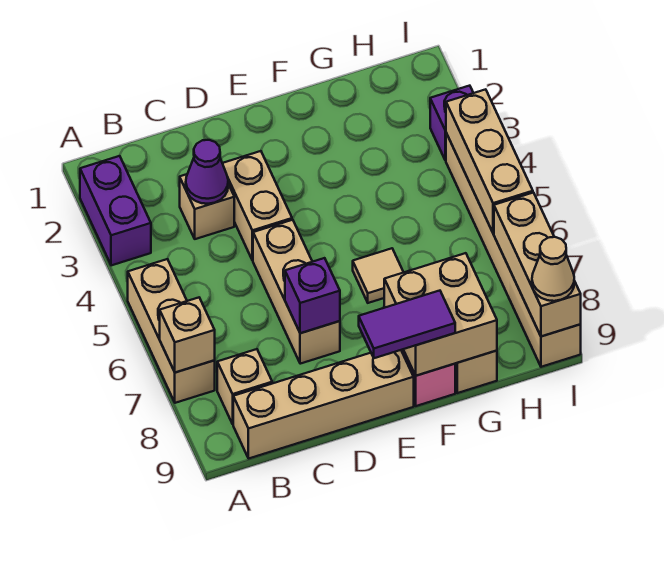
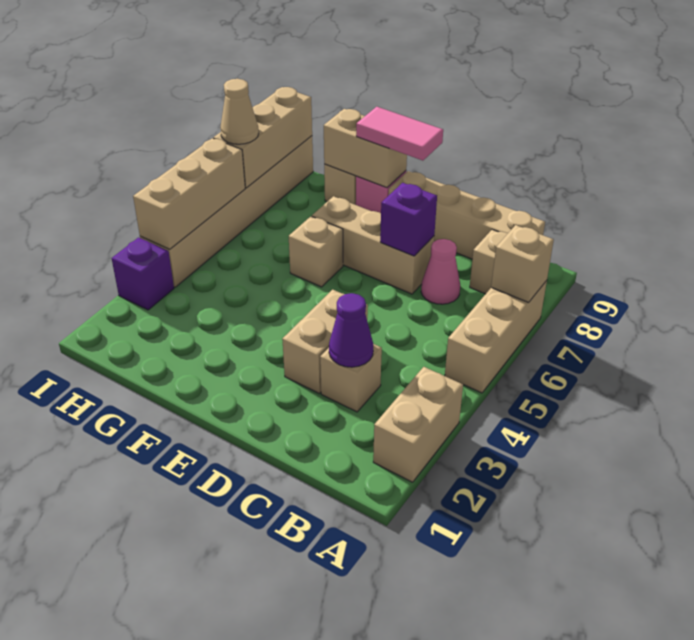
purple 1x2 brick [80,156,151,265] -> tan 1x2 brick [373,367,463,482]
none -> pink 1x1 cone [421,239,460,304]
tan 1x3 brick [253,220,340,364] -> tan 1x3 brick turned to [312,196,434,294]
purple 1x2 tile [359,291,455,358] -> pink 1x2 tile [356,107,443,161]
tan 1x1 tile [353,248,404,303] -> tan 1x1 brick [289,216,343,287]
tan 2x2 brick [384,253,497,376] -> tan 1x2 brick [324,109,407,187]
tan 1x1 cone [532,237,574,301] -> tan 1x1 cone moved to [220,79,259,144]

